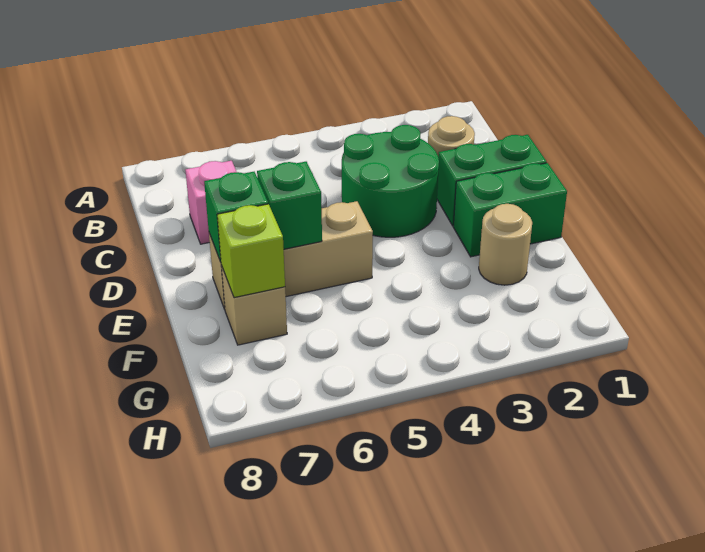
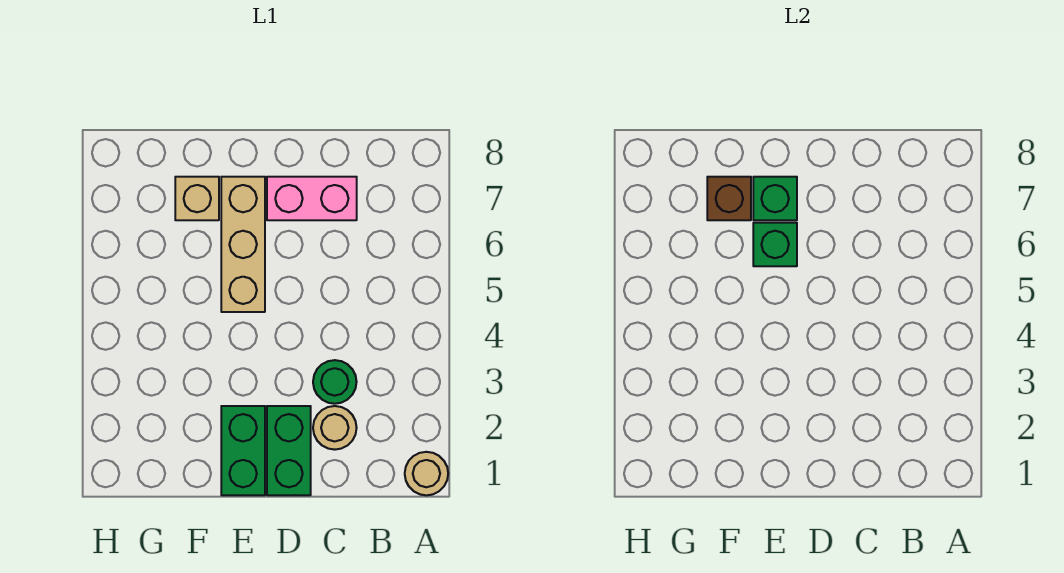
green 2x2 round brick [342,125,439,237] -> green 1x1 round brick [313,360,357,404]
pink 1x1 brick [185,161,236,244] -> pink 1x2 brick [267,177,357,220]
tan 1x1 round brick [479,204,532,285] -> tan 1x1 round brick moved to [405,452,448,495]
lime 1x1 brick [217,204,285,298] -> brown 1x1 brick [707,177,751,220]

